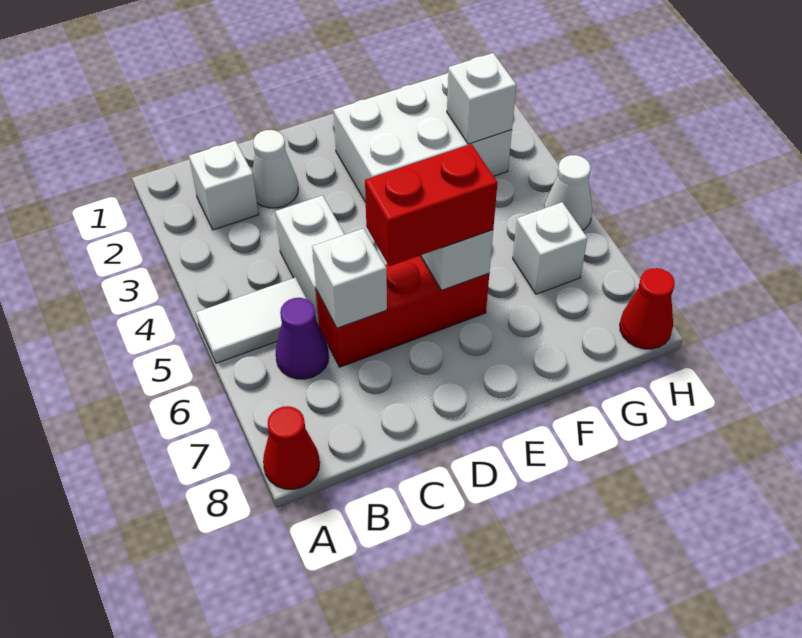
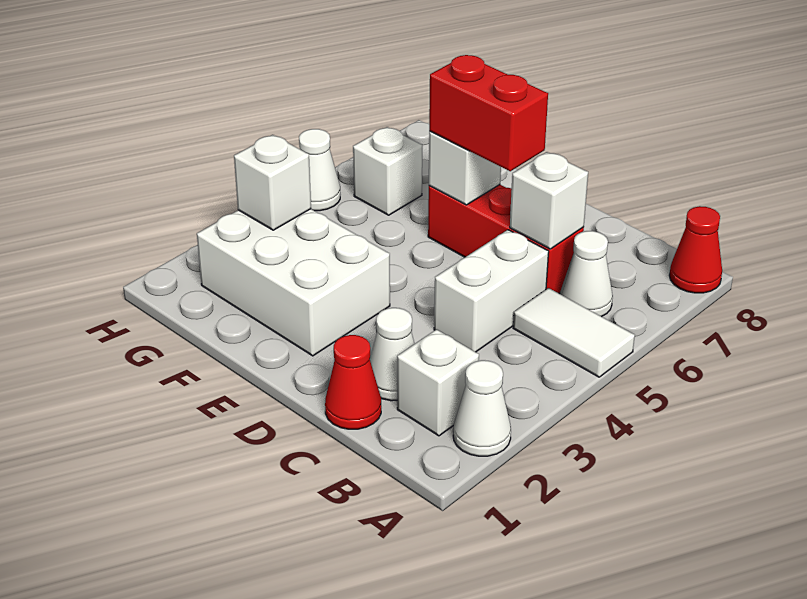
none -> white 1x1 cone [453,360,511,456]
purple 1x1 cone [276,298,329,379] -> white 1x1 cone [560,231,613,317]
red 1x1 cone [620,268,675,349] -> red 1x1 cone moved to [325,335,381,429]

